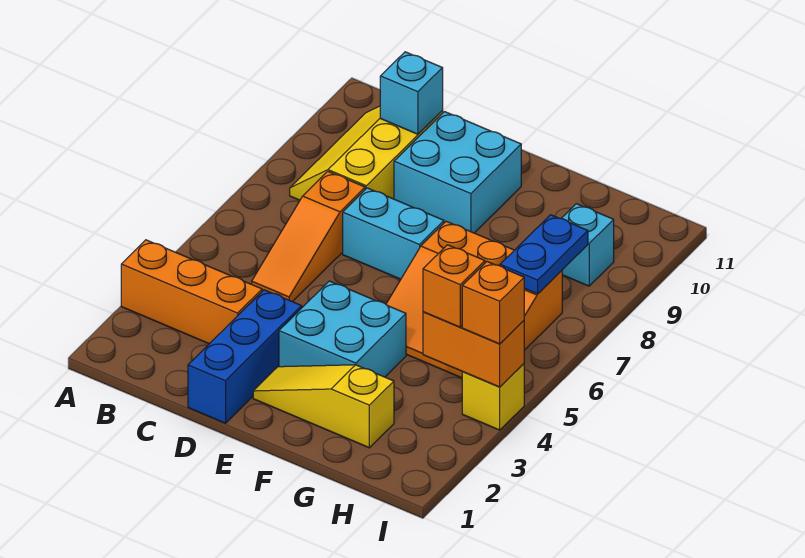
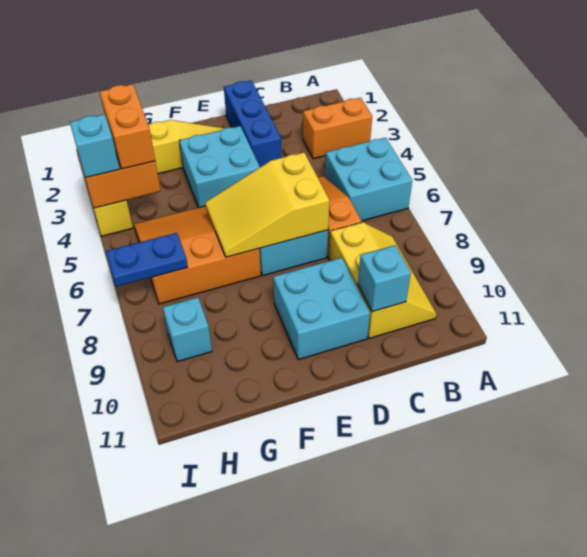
orange 1x3 brick [121,240,262,344] -> orange 1x2 brick [303,98,372,159]
none -> cyan 2x2 brick [325,138,412,221]
none -> yellow 2x3 slope [205,152,329,257]
orange 1x1 brick [423,245,485,327] -> orange 1x2 brick [100,84,155,169]
blue 1x2 plate [500,215,588,294] -> blue 1x2 plate turned to [106,233,188,287]
orange 1x1 brick [462,262,524,344] -> cyan 1x1 brick [70,114,119,178]

